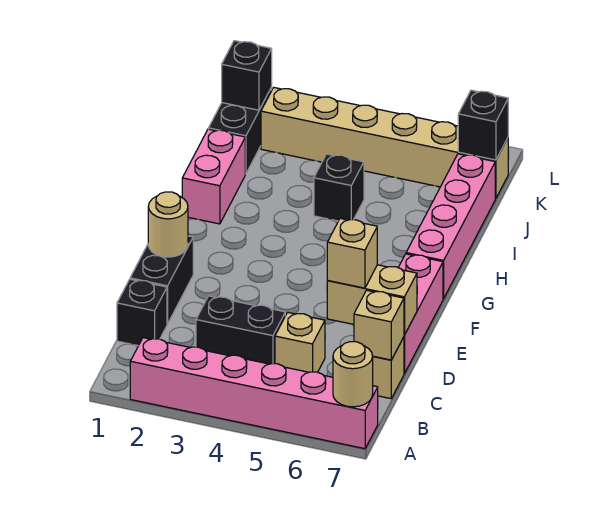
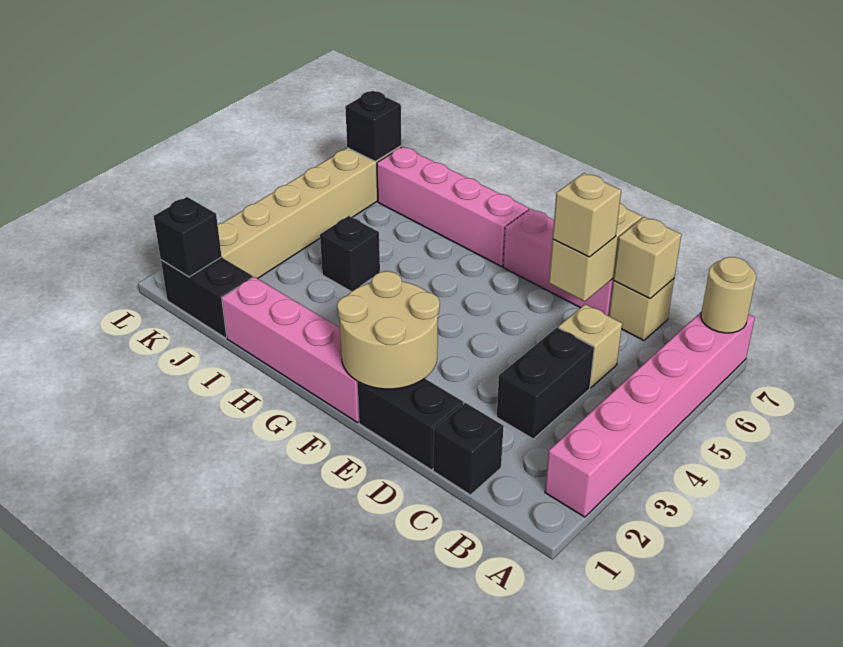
tan 1x1 round brick [148,192,188,257] -> tan 2x2 round brick [337,271,440,389]
pink 1x2 brick [182,129,245,224] -> pink 1x4 brick [222,277,359,423]

